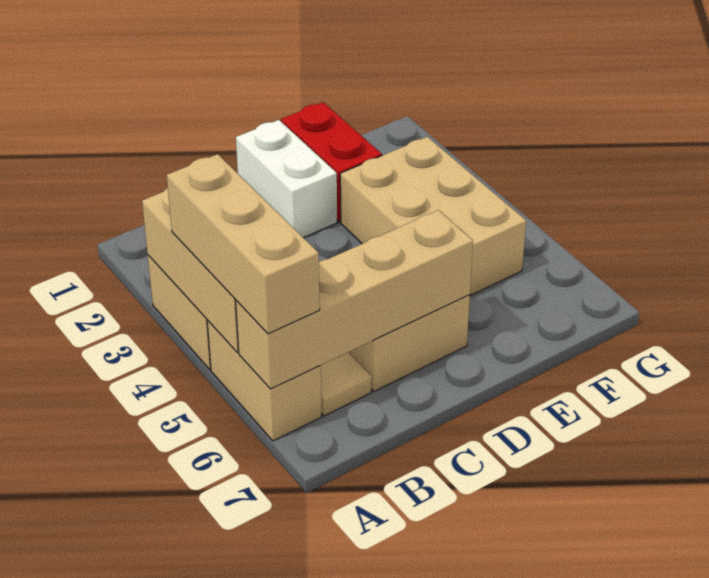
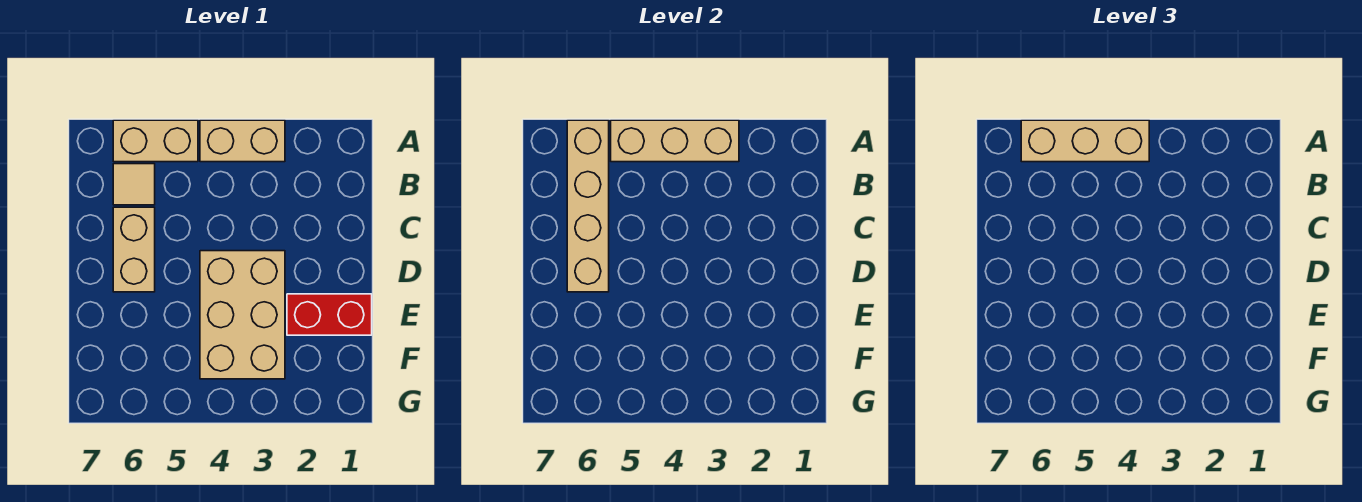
white 1x2 brick [236,120,337,238] -> none
tan 2x3 brick [340,137,526,296] -> tan 2x3 brick turned to [200,251,285,379]

